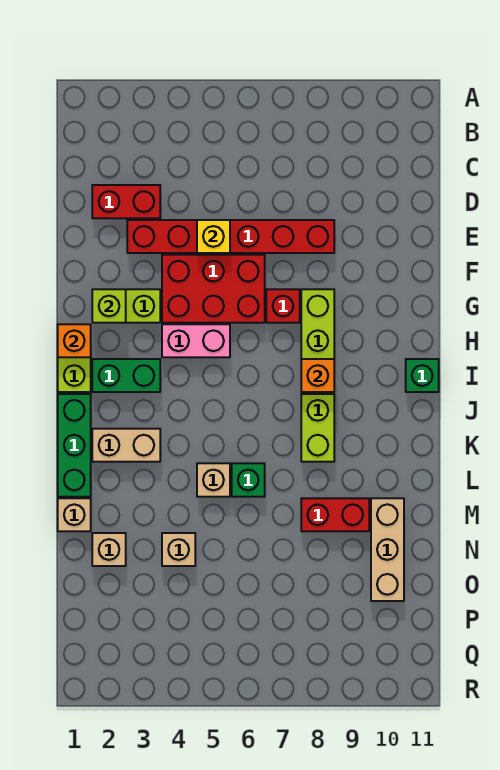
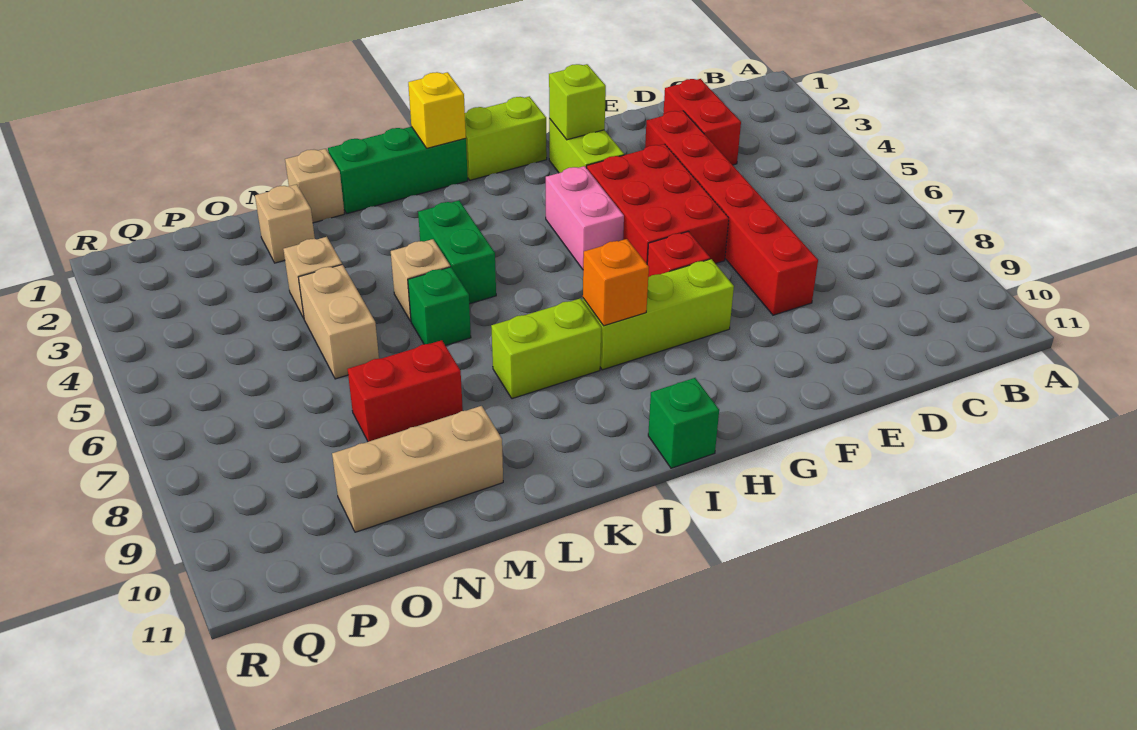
yellow 1x1 brick [197,220,230,253] -> yellow 1x1 brick moved to [408,72,466,148]
orange 1x1 brick [58,324,91,357] -> none
green 1x2 brick [92,359,160,392] -> green 1x2 brick moved to [418,201,496,304]
tan 1x2 brick [92,429,160,462] -> tan 1x2 brick moved to [299,265,379,379]
red 1x2 brick [301,498,369,531] -> red 1x2 brick turned to [348,340,463,442]

